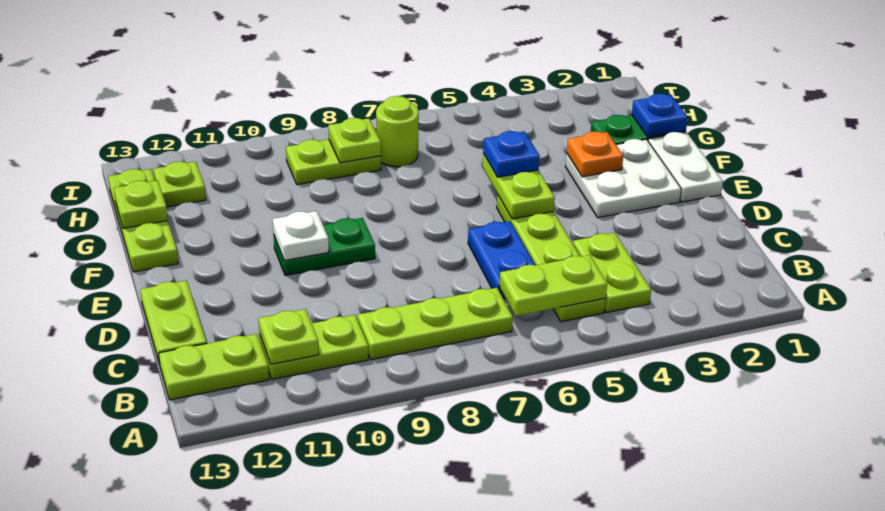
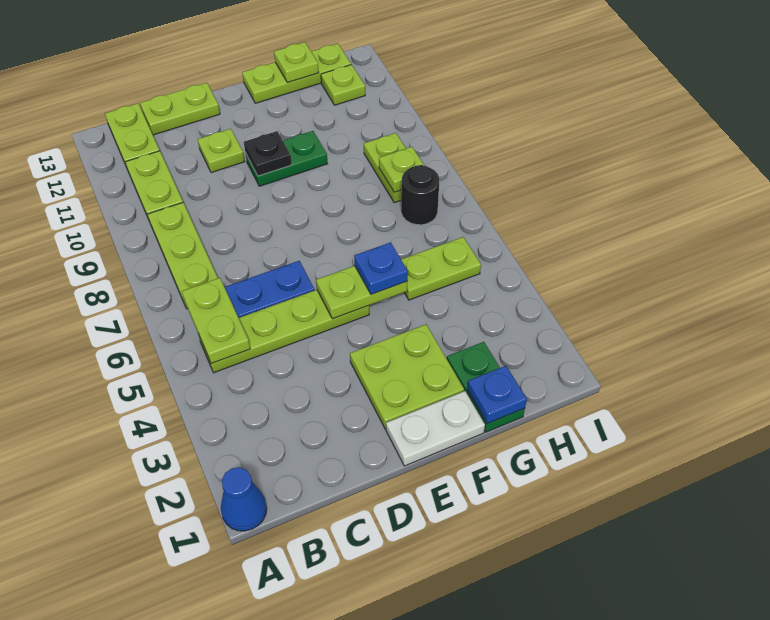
none -> blue 1x1 cone [221,467,267,531]
lime 1x2 plate [573,233,651,313] -> lime 1x2 plate moved to [401,237,481,300]
lime 1x1 plate [259,309,319,364] -> lime 1x1 plate moved to [198,129,245,173]
white 2x2 plate [566,139,681,218] -> lime 2x2 plate [350,324,464,429]
green 1x2 plate [274,218,375,275] -> green 1x2 plate turned to [246,131,328,186]
white 1x1 plate [273,211,329,261] -> black 1x1 plate [244,131,292,176]
orange 1x1 plate [567,131,623,177] -> none
lime 1x1 round brick [376,96,419,167] -> black 1x1 round brick [401,165,439,225]

